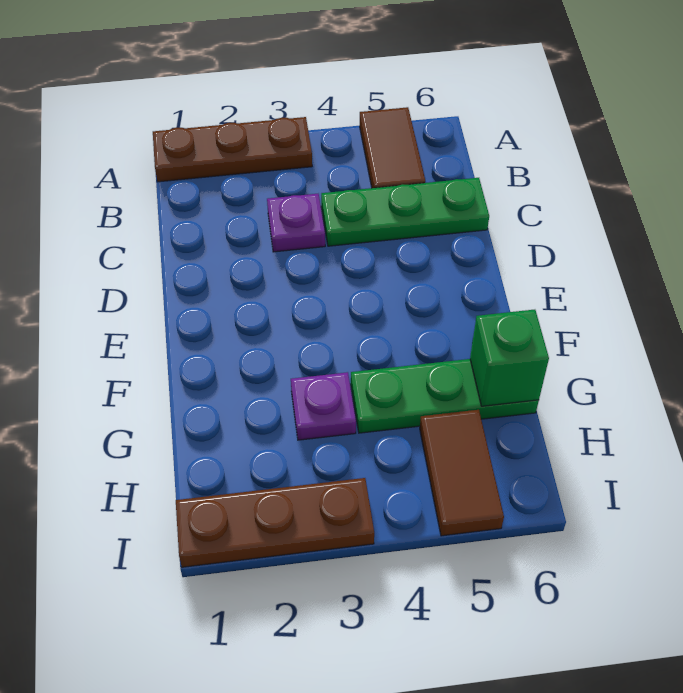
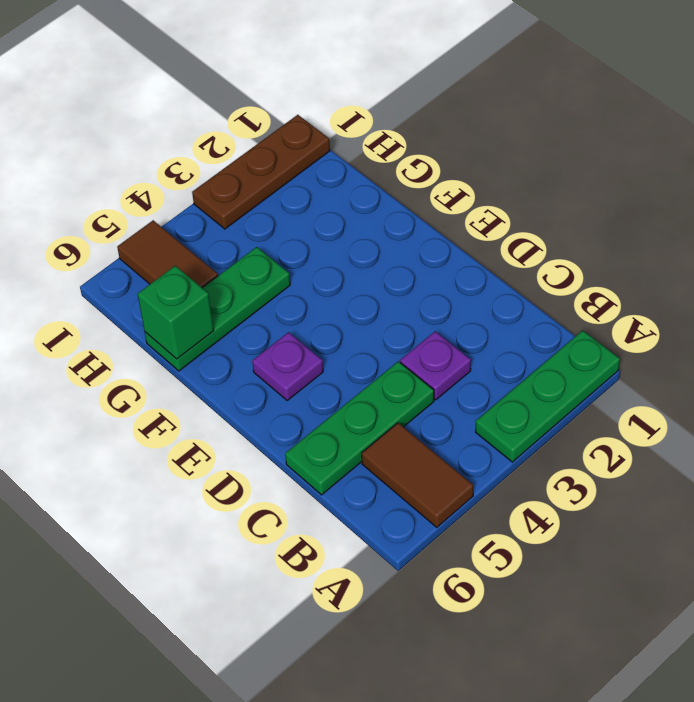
brown 1x3 plate [153,117,312,182] -> green 1x3 plate [475,330,620,462]
purple 1x1 plate [291,372,356,440] -> purple 1x1 plate moved to [252,332,323,400]

